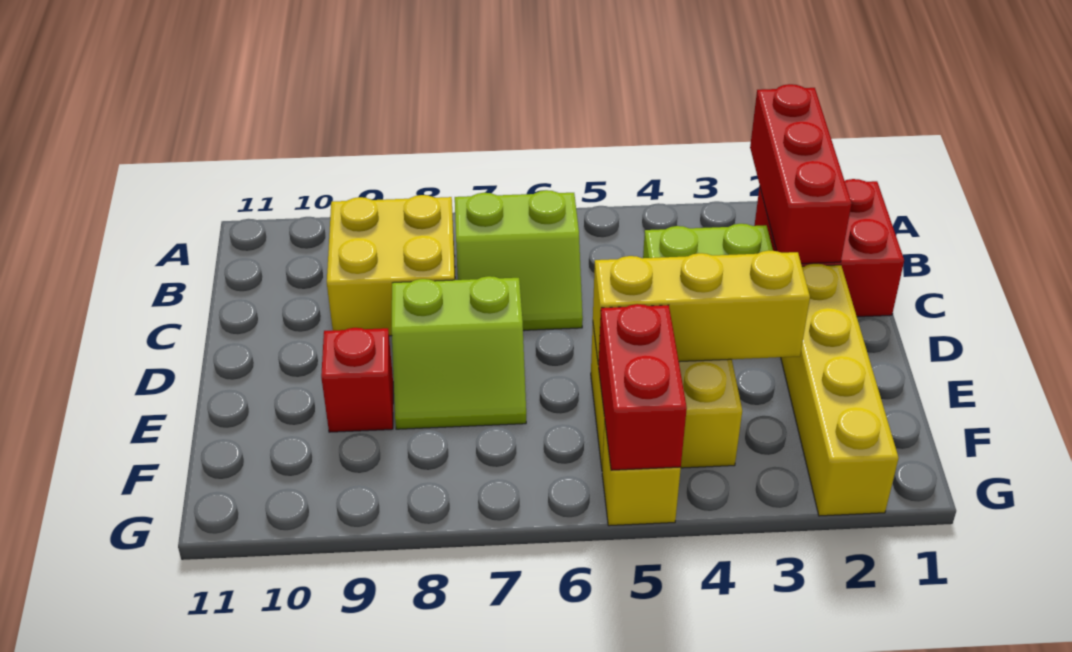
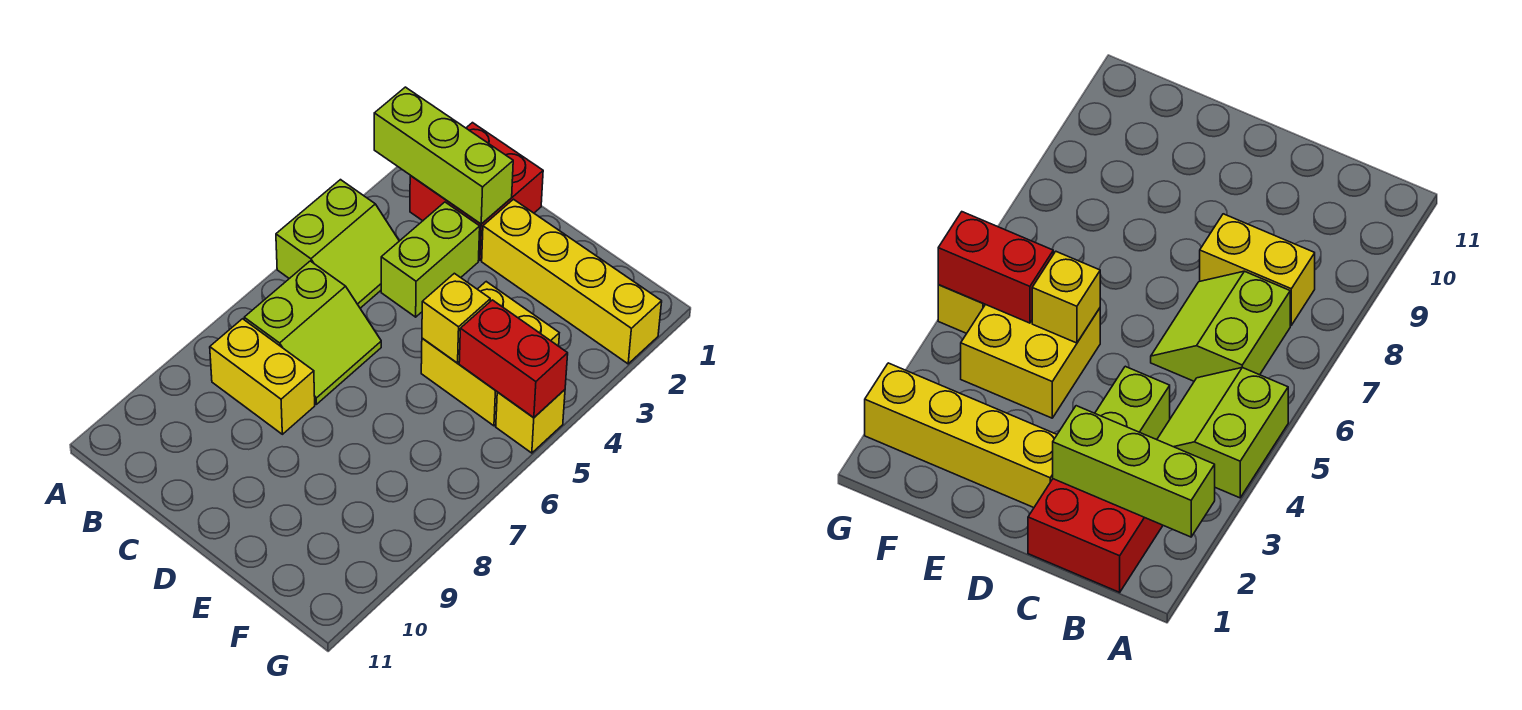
red 1x3 brick [750,84,852,264] -> lime 1x3 brick [374,87,513,224]
yellow 2x2 brick [327,195,455,336] -> yellow 1x2 brick [210,319,315,434]
lime 2x2 slope [392,276,526,429] -> lime 2x2 slope moved to [276,180,399,308]
yellow 1x3 brick [593,251,810,365] -> yellow 1x1 brick [422,273,490,363]
red 1x1 brick [321,328,393,432] -> none

